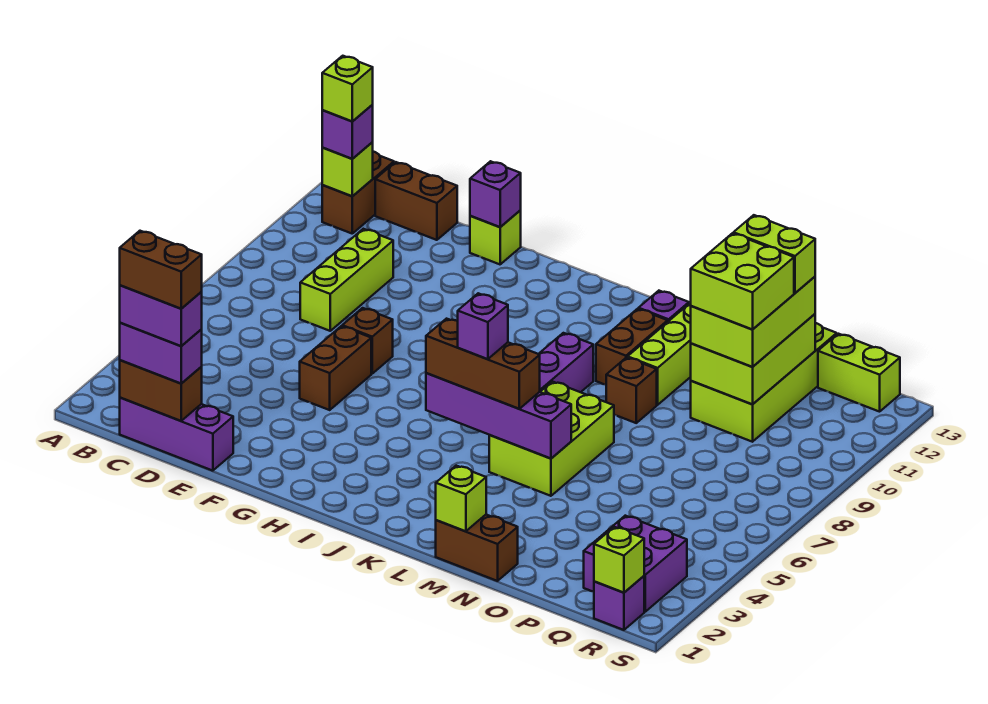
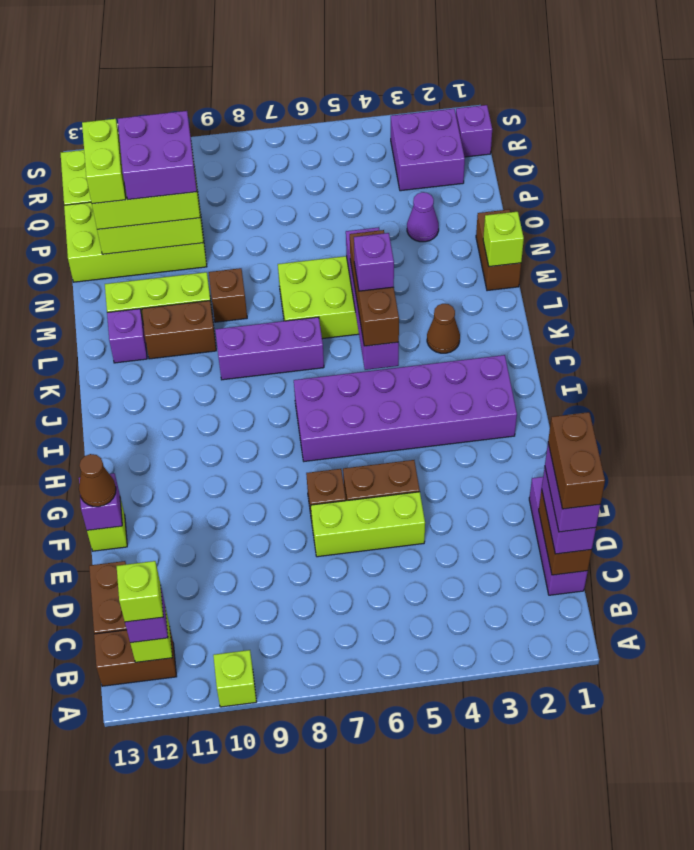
lime 1x3 brick [300,229,393,331] -> lime 1x3 brick moved to [311,492,425,557]
none -> brown 1x1 cone [79,454,116,507]
none -> purple 2x6 brick [294,355,517,461]
none -> brown 1x1 cone [427,304,460,353]
none -> purple 1x1 cone [407,192,439,242]
lime 2x2 brick [691,233,794,329] -> purple 2x2 brick [118,111,197,200]
lime 1x1 brick [594,527,644,593] -> lime 1x1 brick moved to [213,650,257,707]

